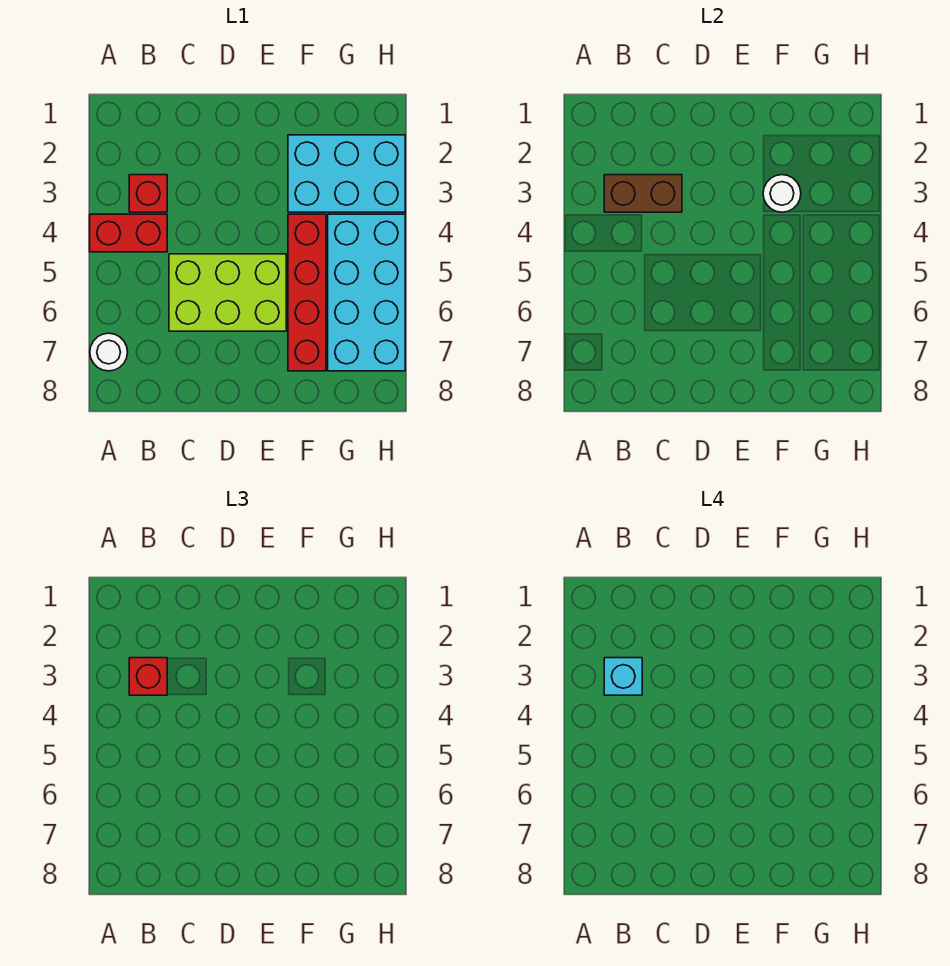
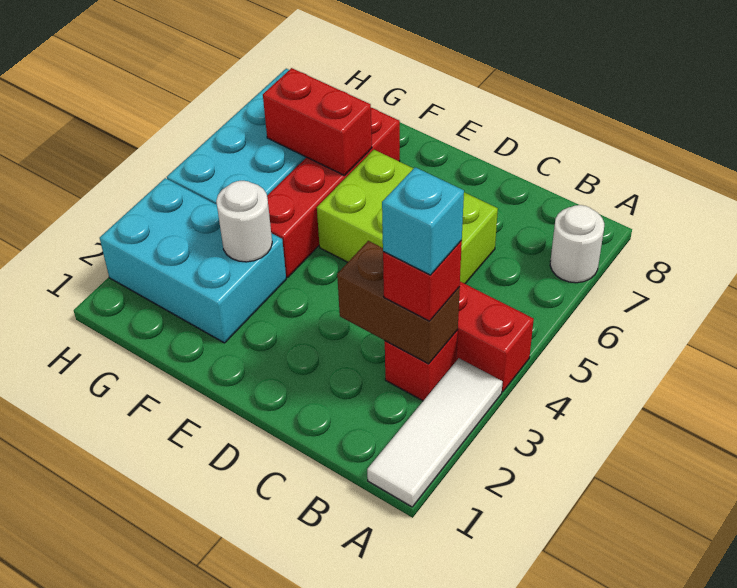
none -> white 1x3 tile [367,358,503,507]
none -> red 1x2 brick [263,68,372,176]

